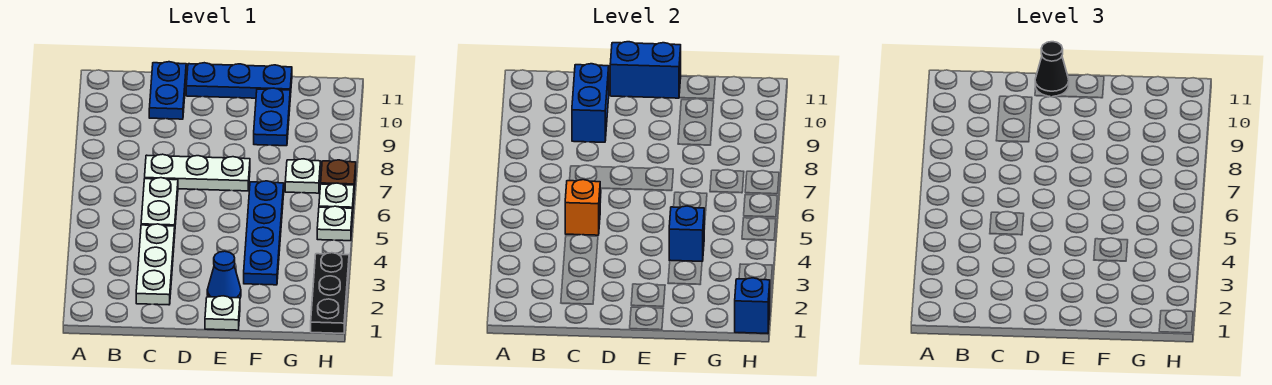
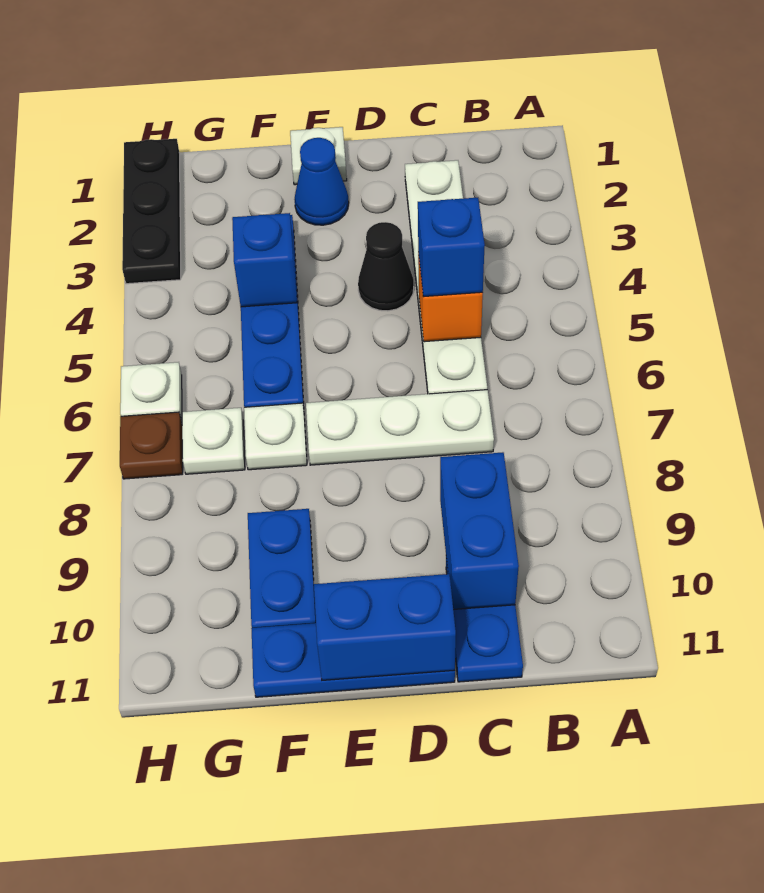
black 1x1 cone [1035,42,1069,97] -> black 1x1 cone moved to [358,222,414,311]
blue 1x1 brick [735,278,770,334] -> blue 1x1 brick moved to [418,198,485,297]
white 1x1 plate [317,206,352,241] -> white 1x1 plate moved to [244,403,307,470]

